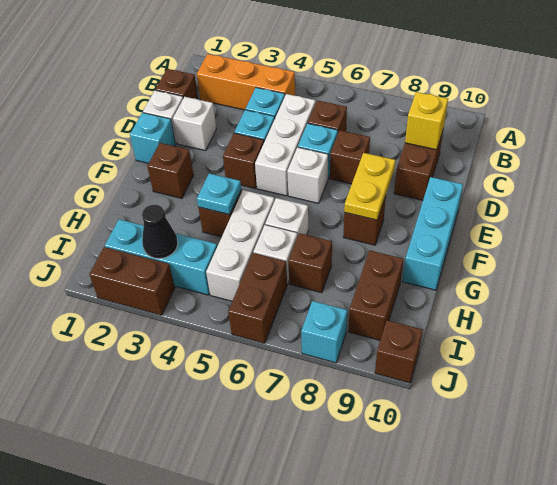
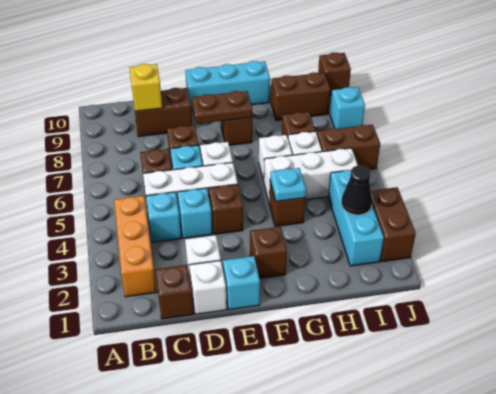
yellow 1x2 plate [344,153,395,220] -> brown 1x2 plate [192,91,252,124]

